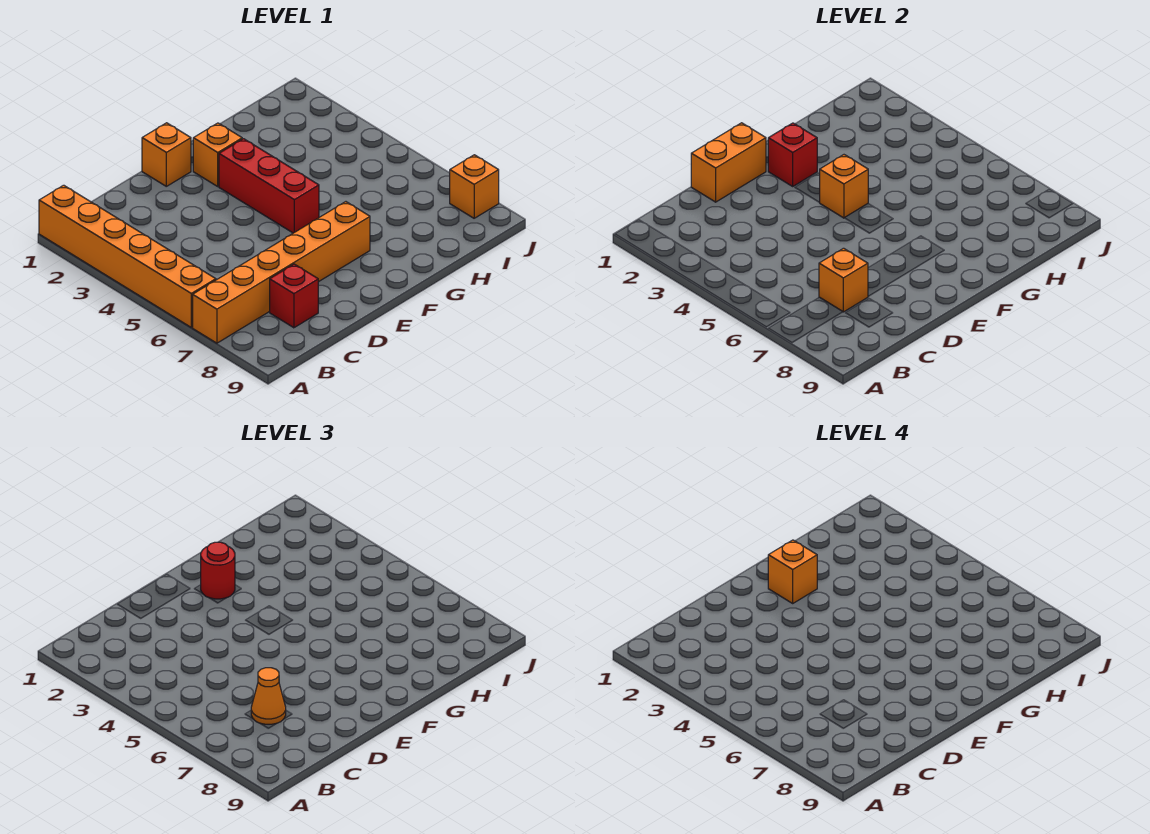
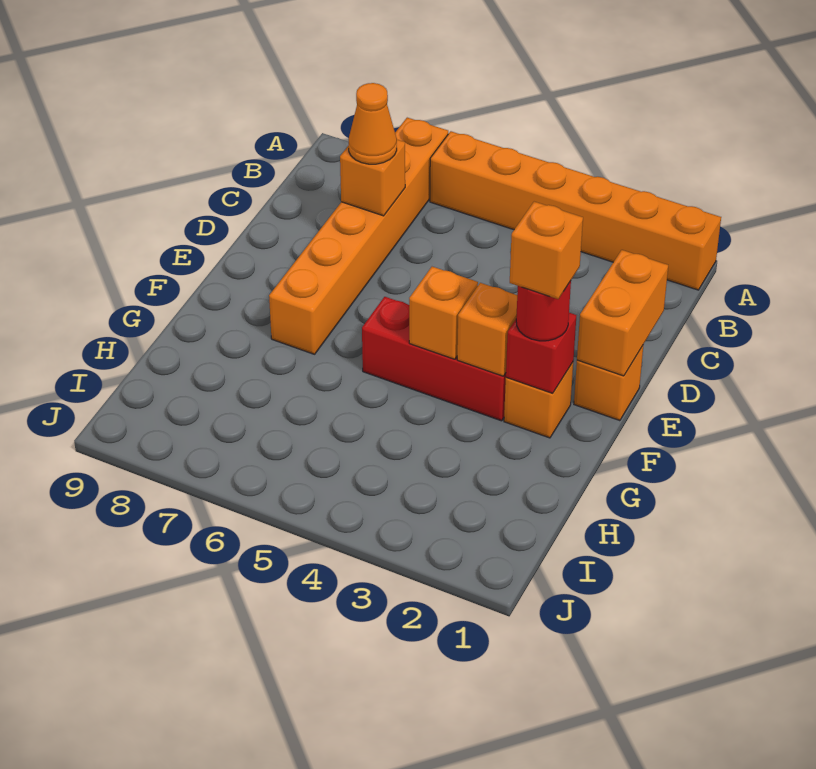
red 1x1 brick [270,264,318,328] -> none
orange 1x1 brick [450,155,499,218] -> orange 1x1 brick moved to [457,283,517,376]

